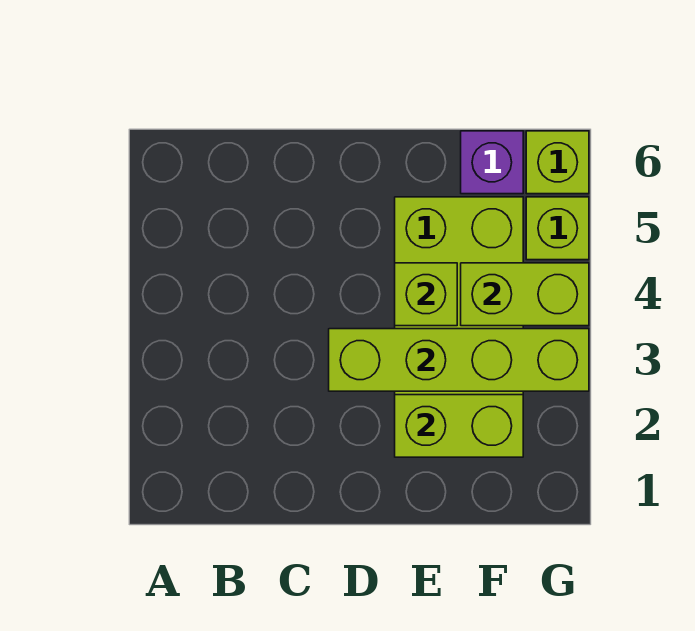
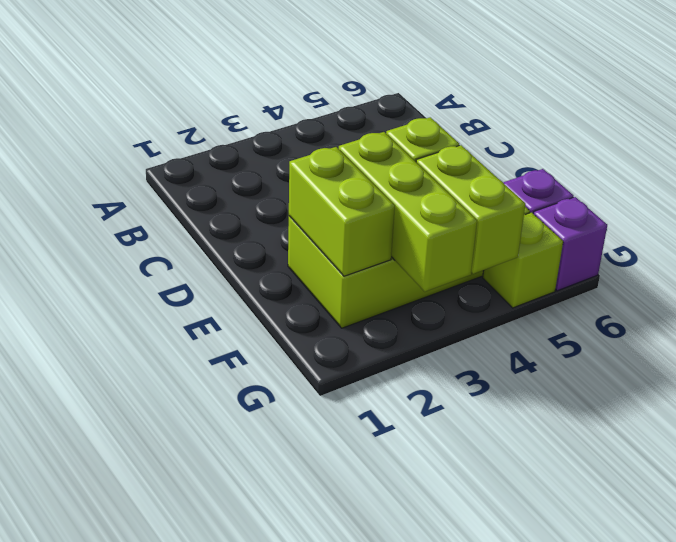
lime 1x4 brick [329,329,589,391] -> lime 1x3 brick [339,132,477,292]
lime 1x1 brick [526,131,589,194] -> purple 1x1 brick [533,197,607,291]

